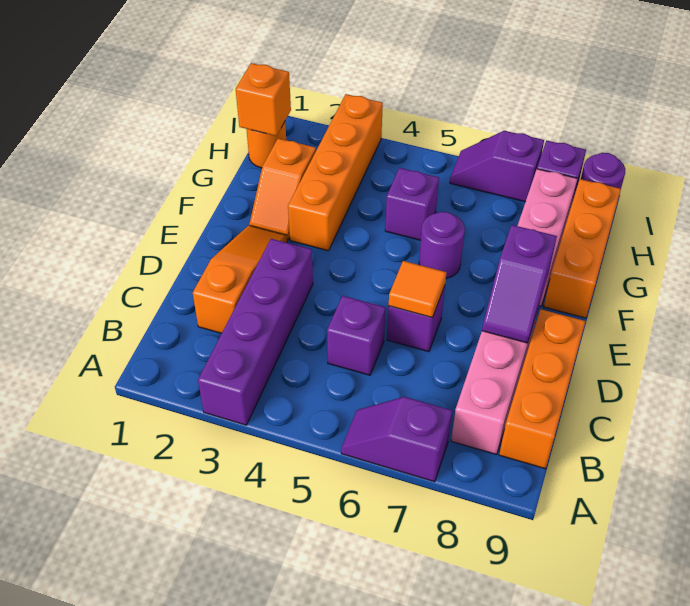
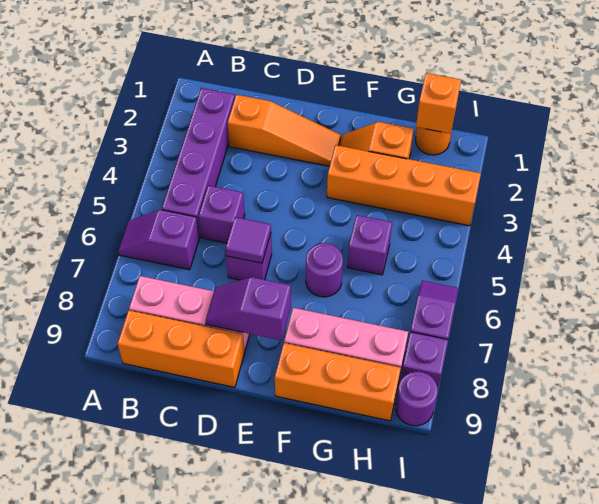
purple 1x4 brick [198,239,313,425] -> purple 1x4 brick turned to [162,88,235,238]
purple 1x2 slope [341,397,452,482] -> purple 1x2 slope turned to [118,210,199,270]
orange 1x1 tile [389,261,446,317] -> purple 1x1 tile [225,217,271,263]

